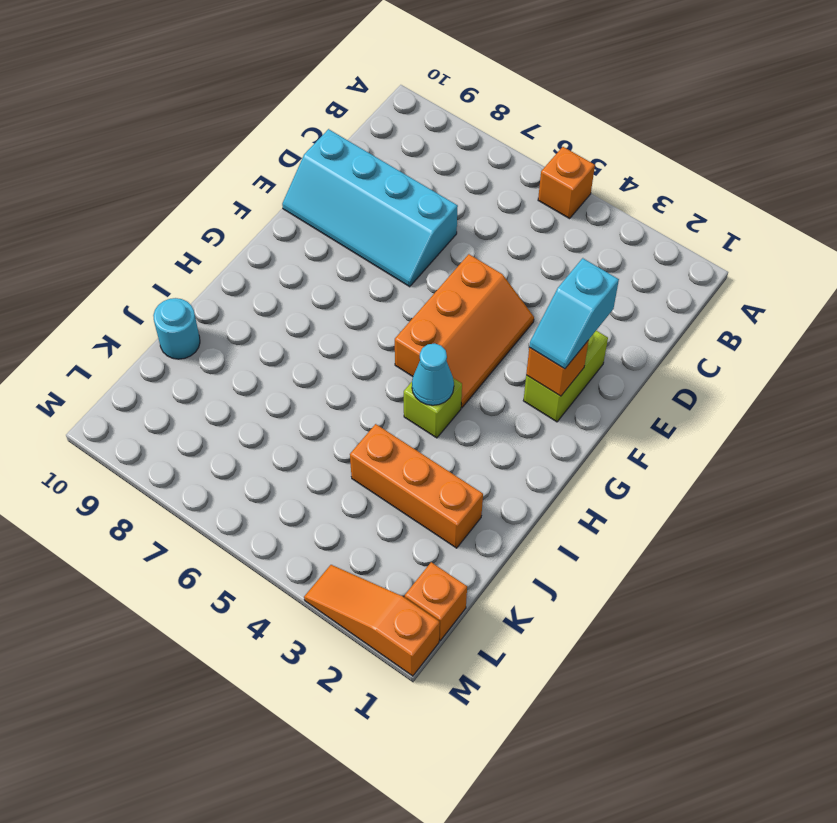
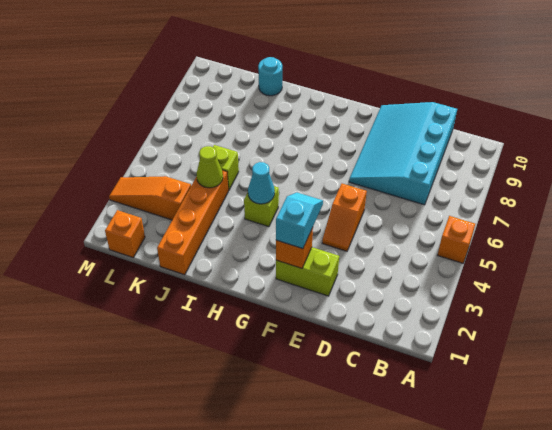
cyan 2x4 slope [282,129,458,287] -> cyan 3x4 slope [349,102,457,205]
cyan 1x2 slope [529,258,619,369] -> cyan 1x2 slope turned to [276,192,323,249]
orange 2x3 slope [395,254,534,408] -> orange 1x2 slope [322,184,367,251]
orange 1x3 brick [350,424,483,548] -> orange 1x4 brick [157,170,228,275]
none -> lime 1x1 cone [197,146,223,188]
none -> lime 1x1 brick [213,145,239,191]
orange 1x3 slope [304,565,440,676] -> orange 1x3 slope turned to [109,176,191,220]

